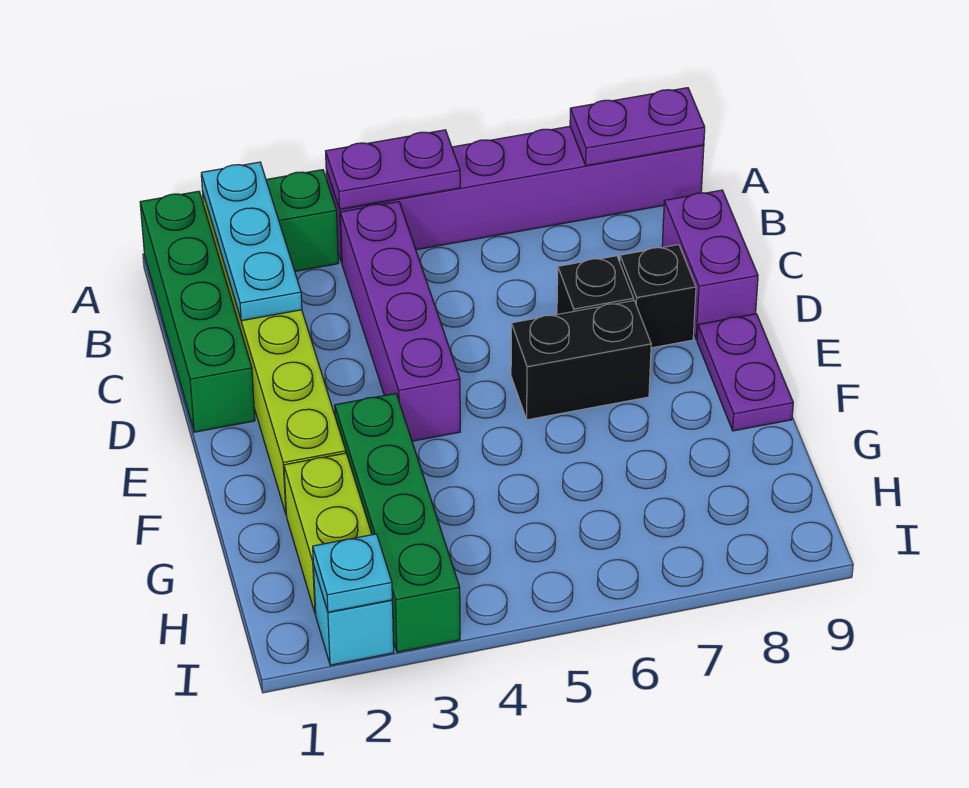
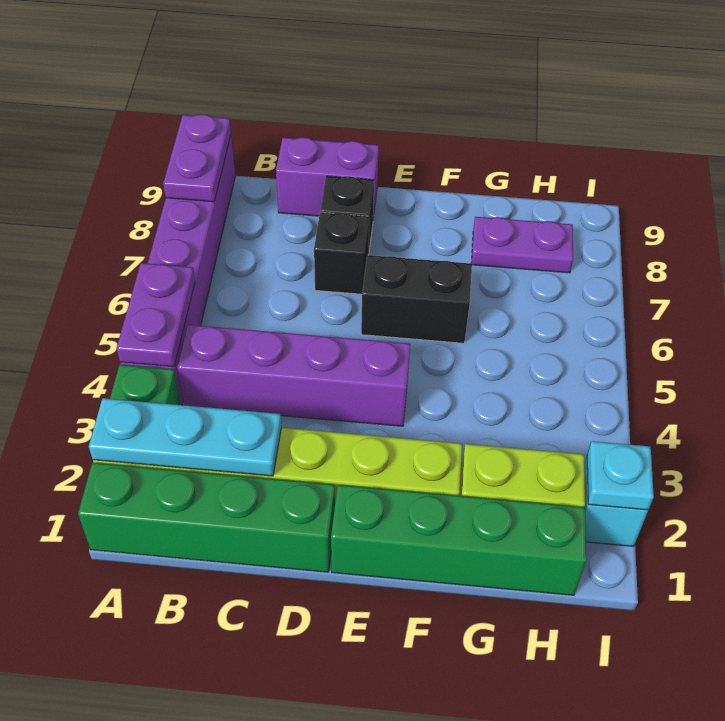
black 1x2 brick [511,301,651,420] -> black 1x2 brick turned to [361,255,472,343]
purple 1x2 plate [697,314,793,431] -> purple 1x2 plate moved to [471,217,573,273]
green 1x4 brick [335,393,460,652] -> green 1x4 brick moved to [331,485,586,595]

